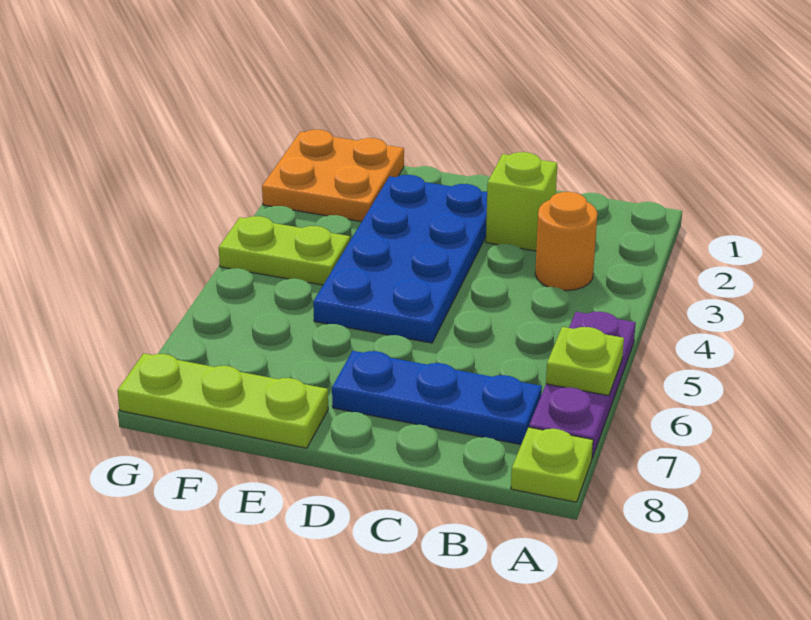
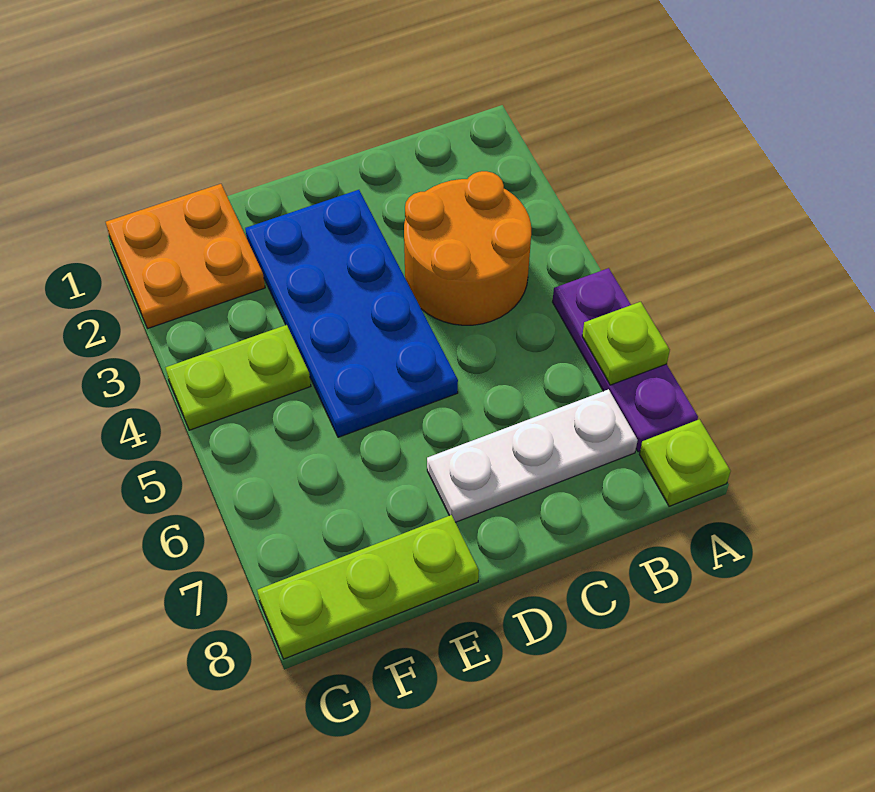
orange 1x1 round brick [535,192,597,291] -> orange 2x2 round brick [404,171,531,325]
blue 1x3 plate [332,351,542,445] -> white 1x3 plate [427,389,638,522]
lime 1x1 brick [486,152,557,251] -> none

